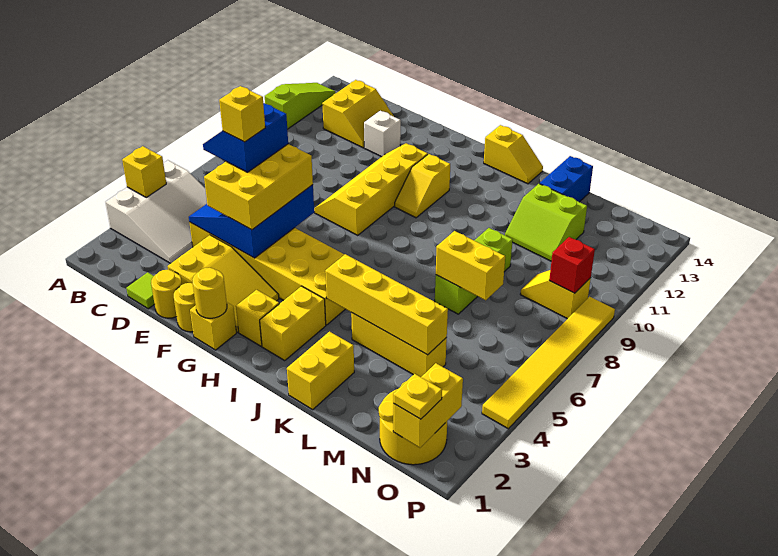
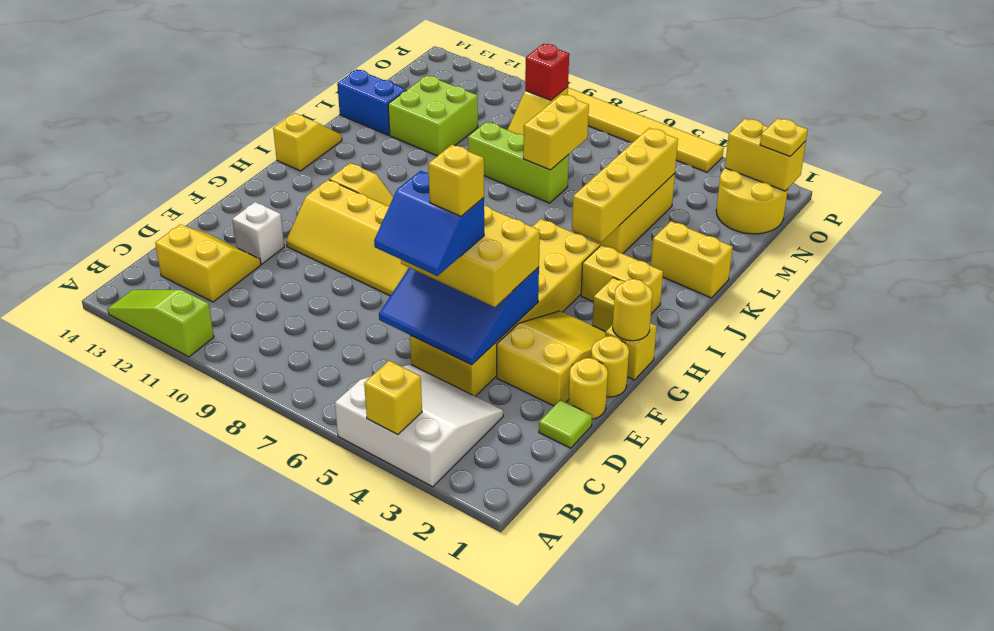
lime 2x2 slope [505,184,587,261] -> lime 2x2 brick [388,75,478,156]

